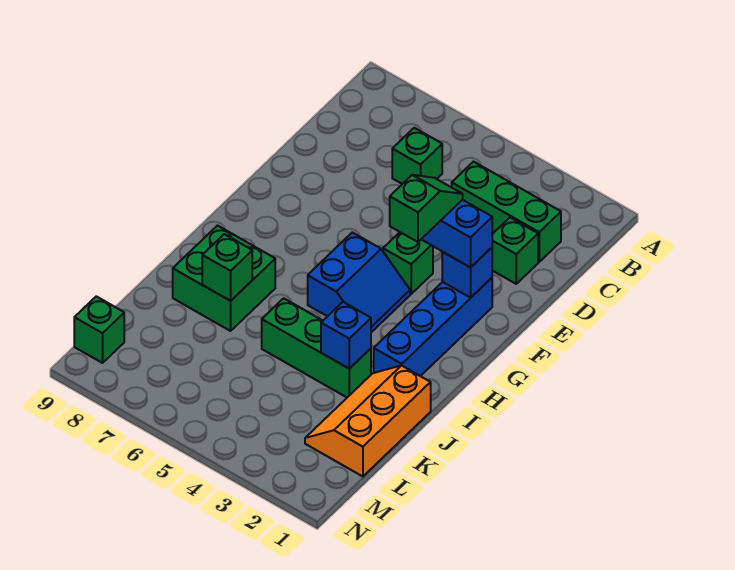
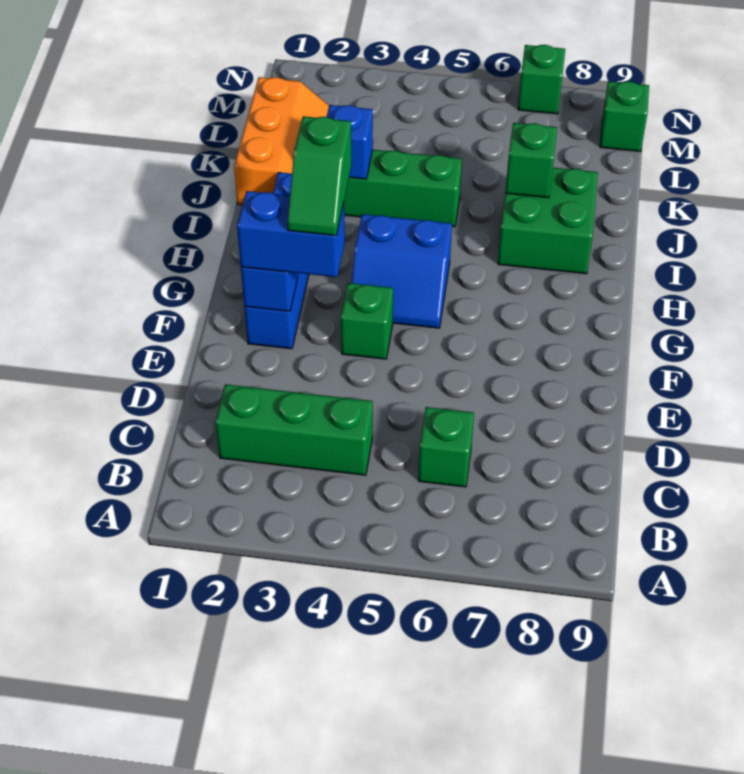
green 1x1 brick [492,218,538,284] -> green 1x1 brick moved to [518,45,565,114]
blue 2x2 slope [308,232,410,332] -> blue 2x2 slope turned to [352,214,452,328]

